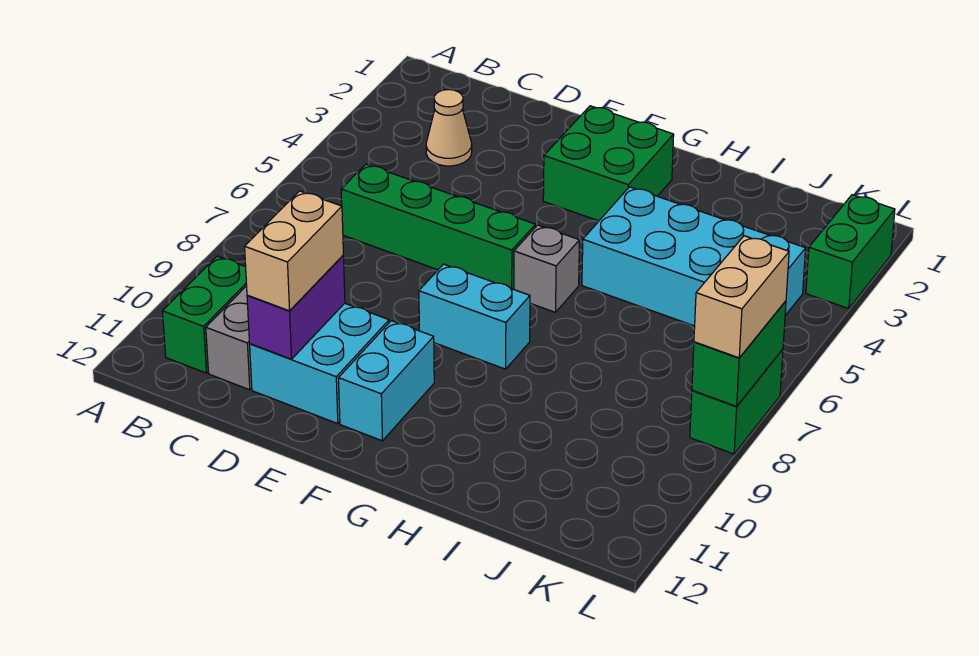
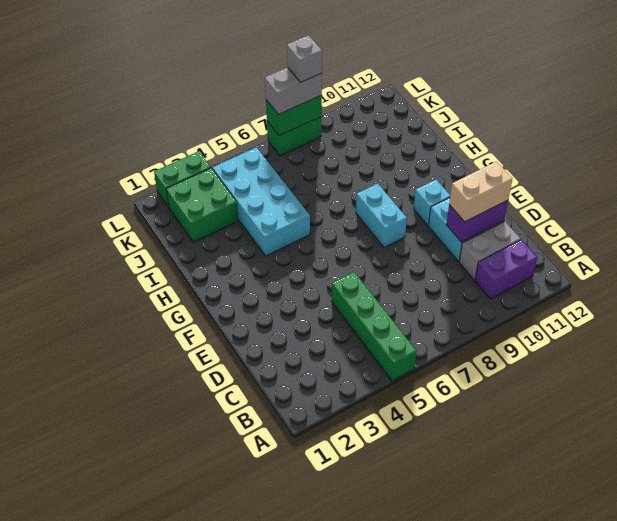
green 1x2 brick [162,256,247,373] -> purple 1x2 brick [475,240,537,299]
tan 1x1 cone [426,90,472,166] -> none
green 1x4 brick [341,164,535,289] -> green 1x4 brick moved to [332,272,417,381]
green 2x2 brick [543,106,674,221] -> green 2x2 brick moved to [166,168,238,242]
cyan 1x2 brick [338,321,434,441] -> cyan 1x1 brick [414,180,450,225]
grey 1x1 brick [514,225,580,312] -> grey 1x1 brick moved to [287,35,322,82]
tan 1x2 brick [694,236,789,358] -> grey 1x2 brick [265,67,322,115]

